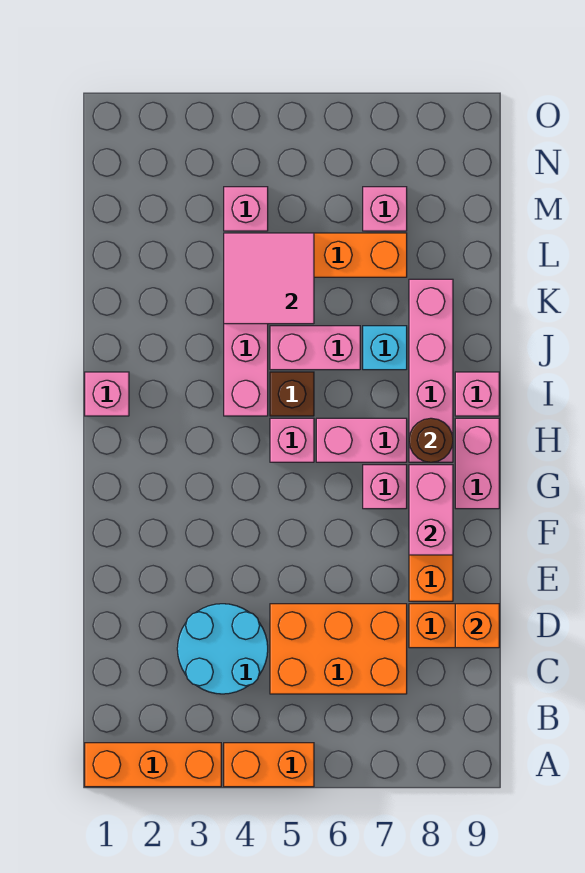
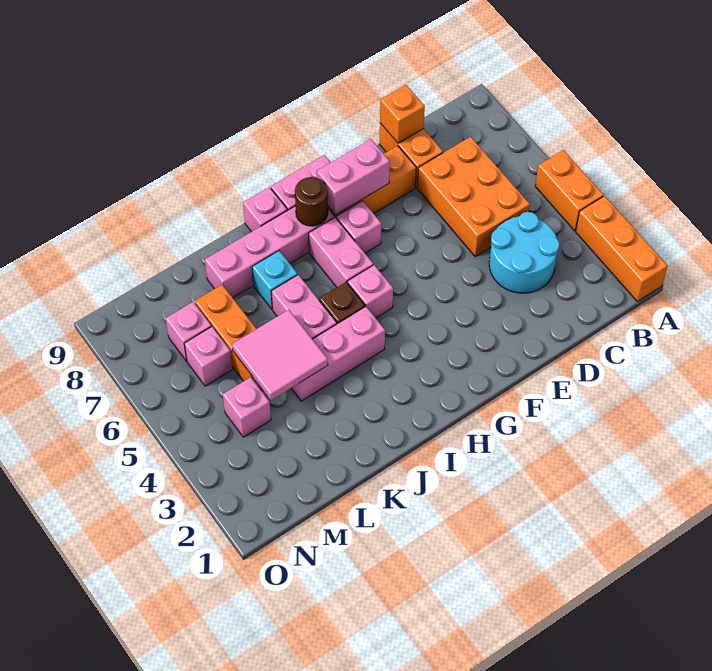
pink 1x1 brick [85,372,129,416] -> pink 1x1 brick moved to [184,327,233,386]

